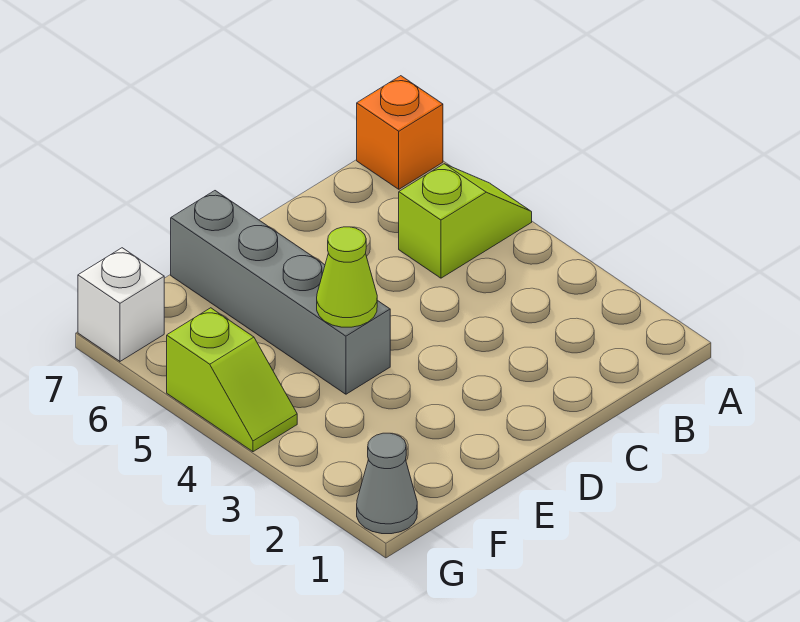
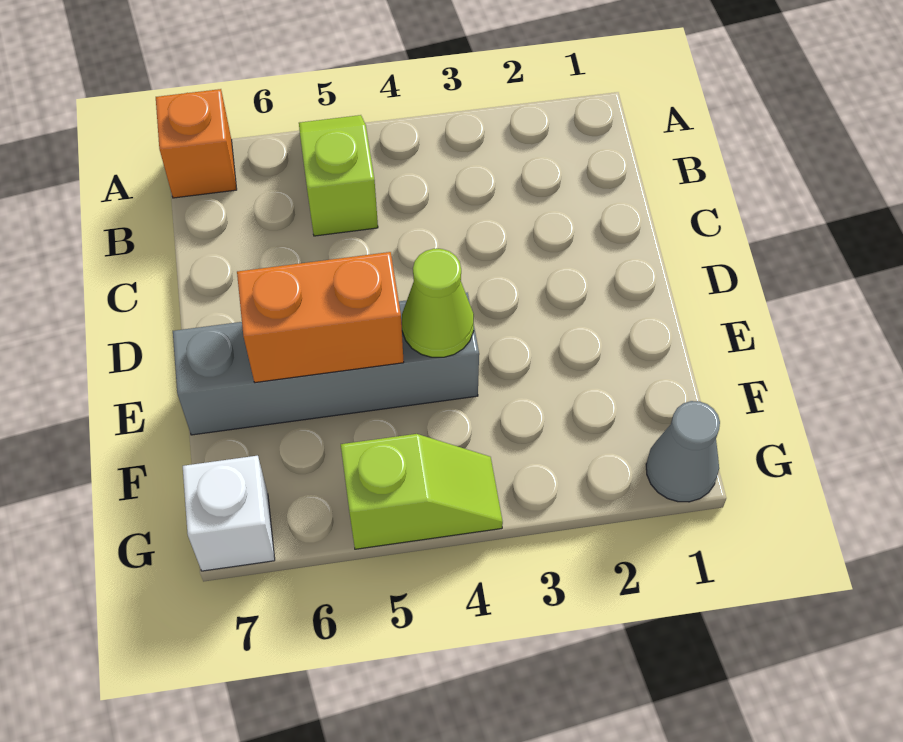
none -> orange 1x2 brick [237,252,404,383]

